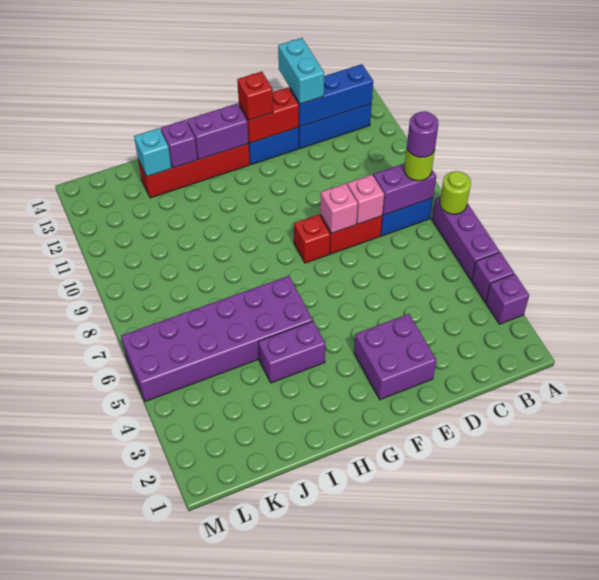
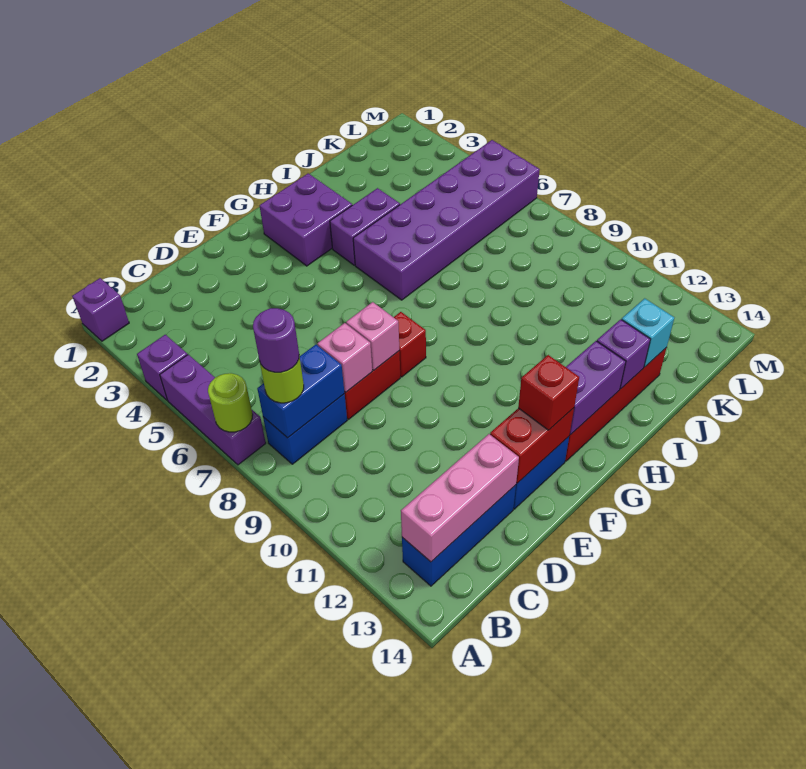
purple 1x1 brick [486,274,529,324] -> purple 1x1 brick moved to [72,278,129,341]
purple 1x2 brick [373,163,436,215] -> blue 1x2 brick [257,345,344,438]
blue 1x3 brick [289,64,373,127] -> pink 1x3 brick [401,434,519,562]
cyan 1x2 brick [278,38,324,104] -> none
purple 2x2 brick [354,314,437,400] -> purple 2x2 brick moved to [260,173,352,266]

